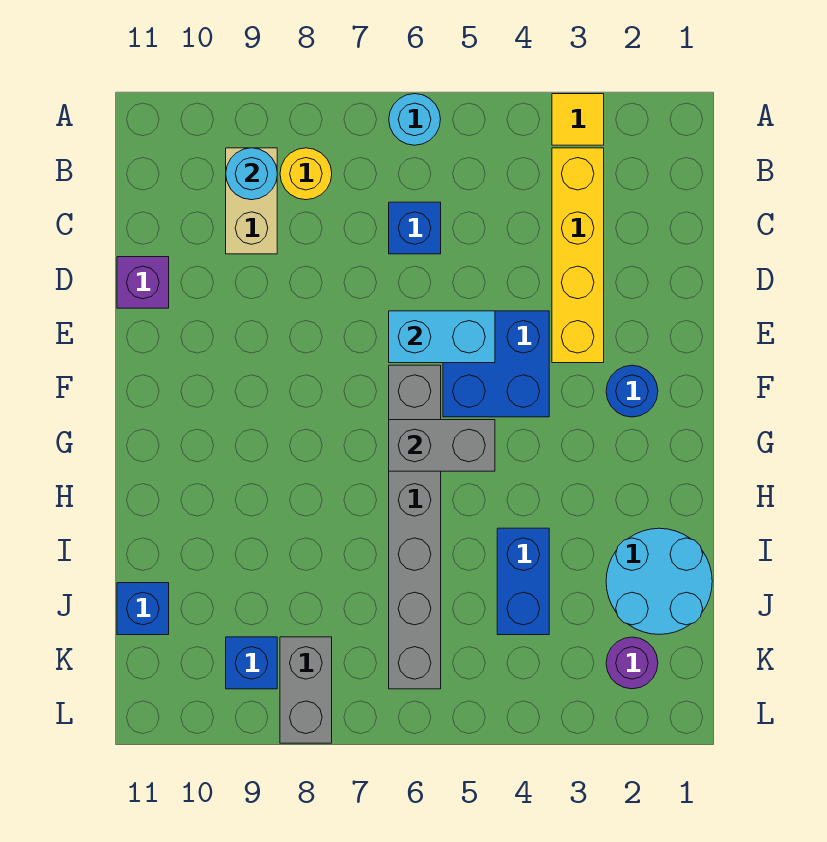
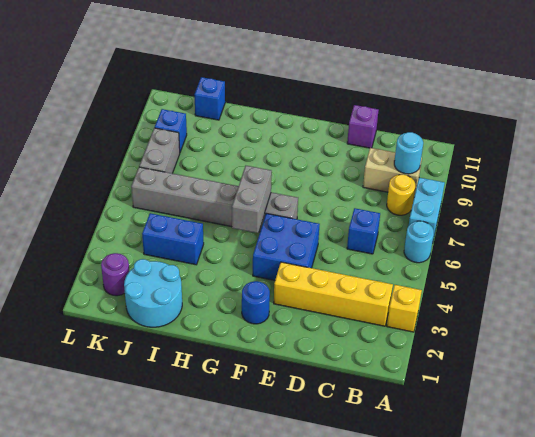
yellow 1x1 tile [552,94,604,145] -> yellow 1x1 brick [387,285,422,332]
cyan 1x2 brick [389,311,495,363] -> cyan 1x2 brick moved to [409,178,445,243]
grey 1x2 brick [280,637,332,743] -> grey 1x2 brick turned to [139,128,180,173]

